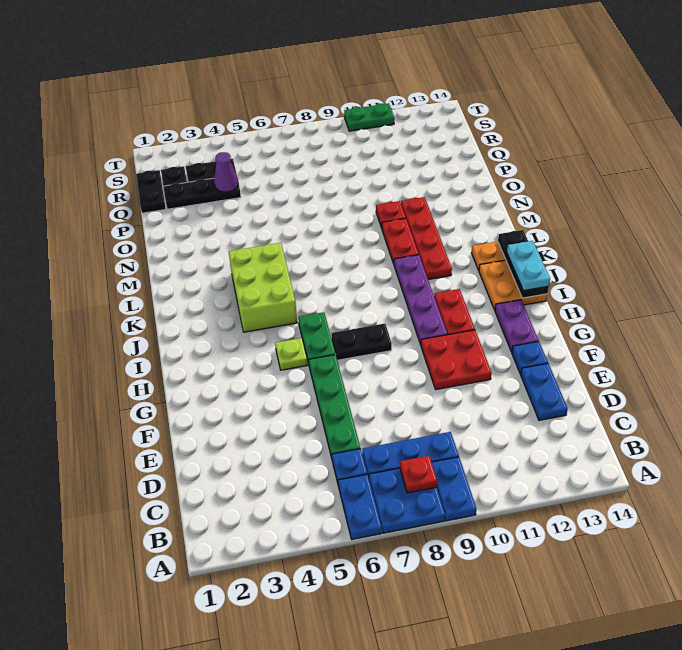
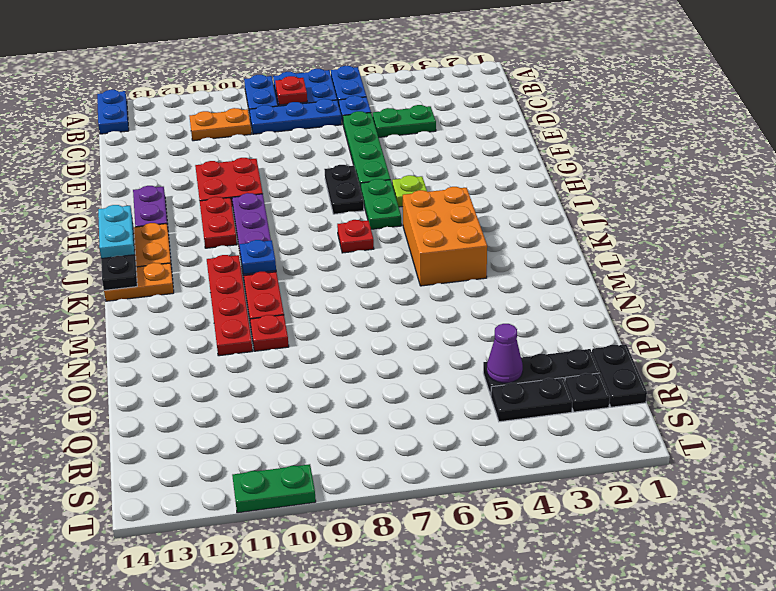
none -> orange 1x2 plate [189,108,251,141]
none -> green 1x2 plate [373,105,436,137]
blue 1x2 plate [521,364,568,420] -> blue 1x2 plate moved to [97,90,129,134]
blue 1x1 plate [512,341,548,374] -> blue 1x1 plate moved to [240,240,276,274]
black 1x2 plate [331,324,392,360] -> black 1x2 plate turned to [324,165,364,214]
lime 2x3 brick [229,243,297,332] -> orange 2x3 brick [403,187,487,286]
none -> red 1x1 plate [337,220,374,253]

